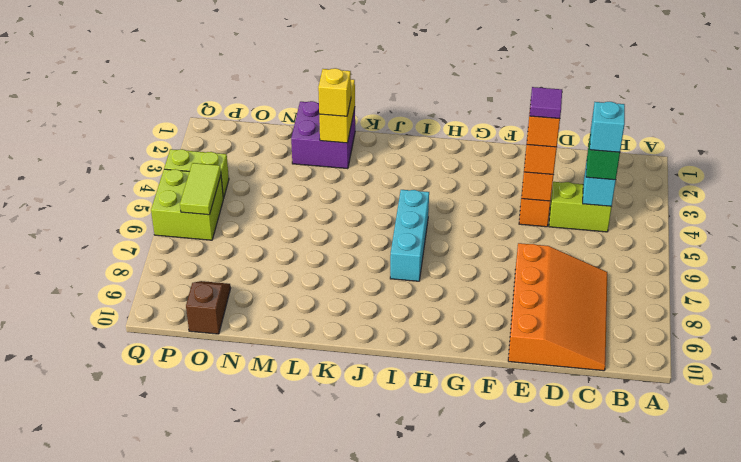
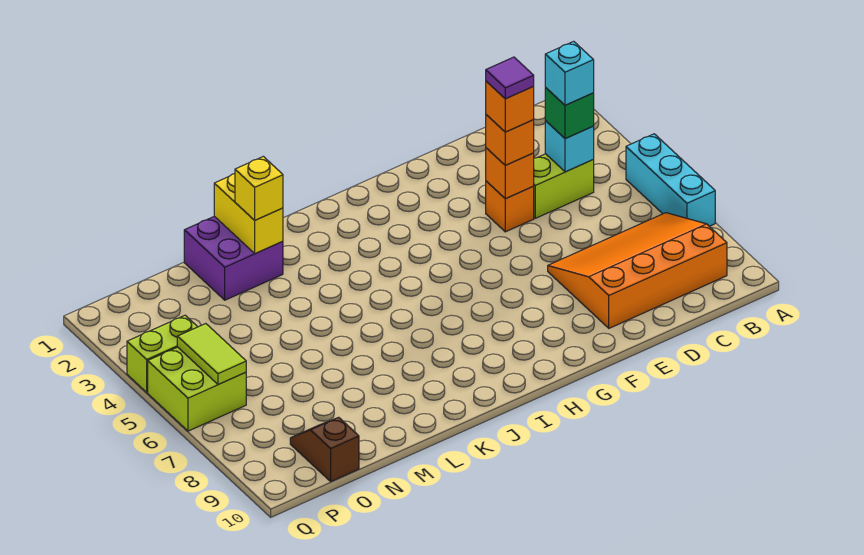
orange 3x4 slope [508,243,607,371] -> orange 3x4 slope turned to [548,213,727,328]
cyan 1x3 brick [390,190,429,281] -> cyan 1x3 brick moved to [626,134,715,226]

